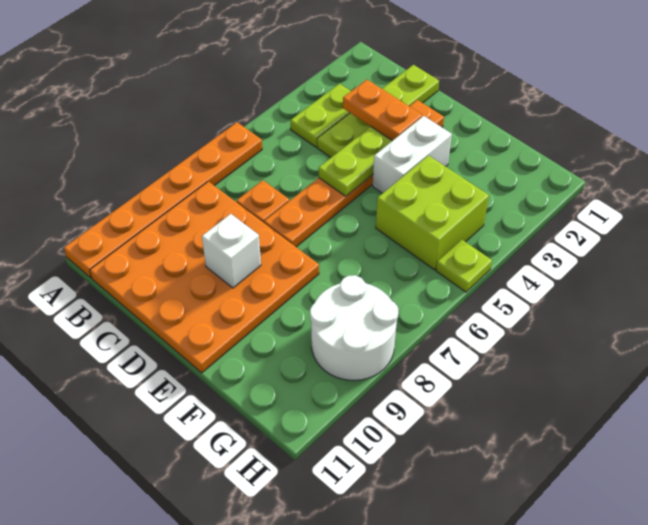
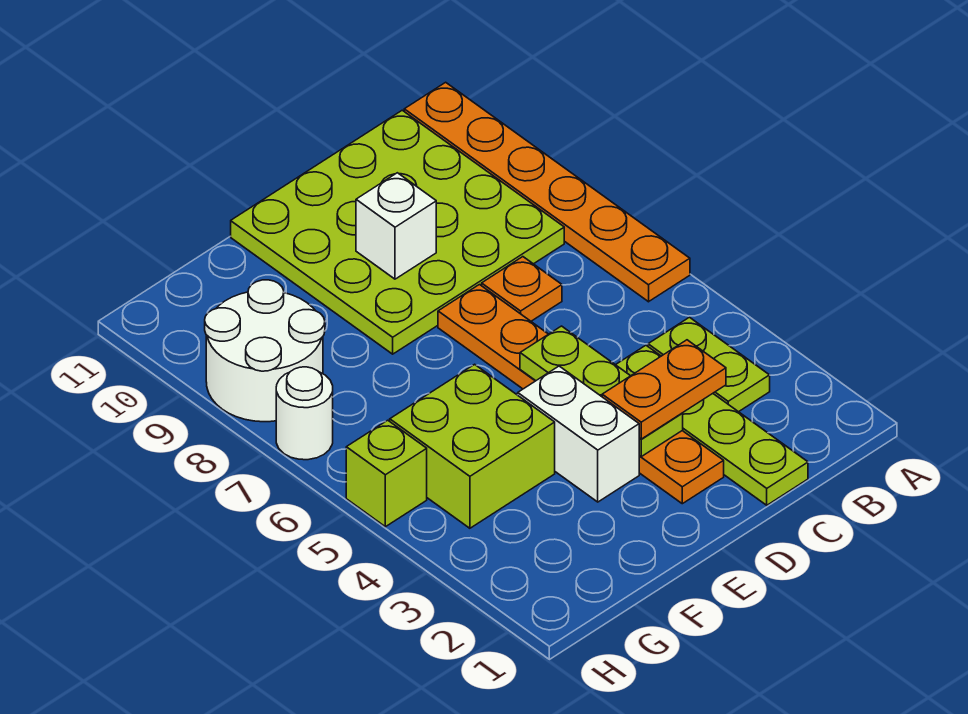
orange 4x4 plate [90,181,319,373] -> lime 4x4 plate [231,110,564,354]
lime 1x1 plate [436,240,492,292] -> lime 1x1 brick [346,420,427,527]
none -> white 1x1 round brick [276,367,333,460]

